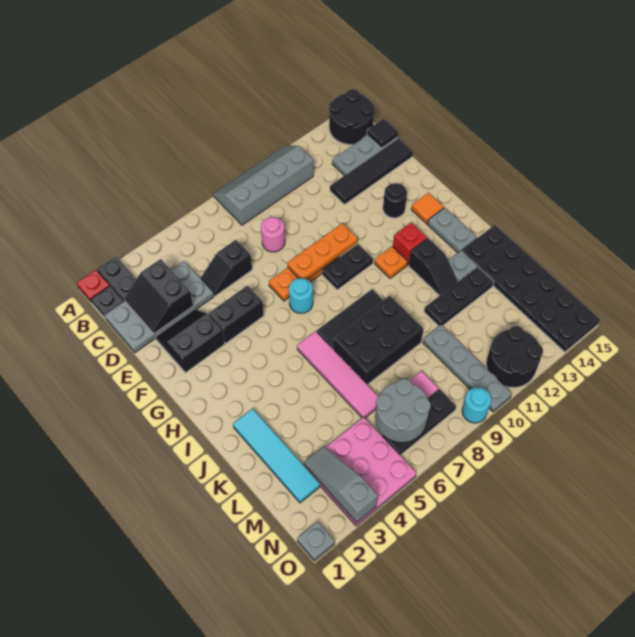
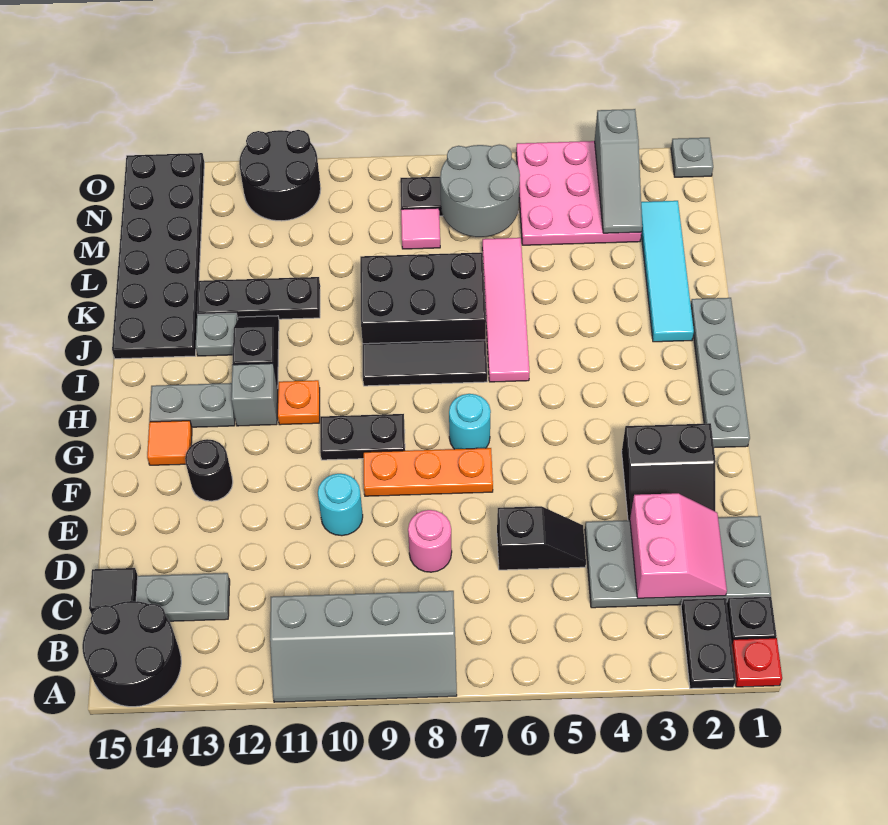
black 2x2 slope [125,259,193,333] -> pink 2x2 slope [630,493,727,598]
black 1x4 tile [330,138,413,204] -> none
black 1x2 brick [209,286,264,343] -> none
orange 1x3 plate [288,223,358,279] -> none
red 1x1 brick [393,223,427,265] -> grey 1x1 brick [231,363,278,426]
grey 1x2 plate [427,208,477,253] -> grey 1x2 plate turned to [149,383,235,427]
grey 1x4 plate [423,325,512,412] -> grey 1x4 plate moved to [691,298,750,448]
cyan 1x1 round brick [462,387,491,423] -> cyan 1x1 round brick moved to [318,474,363,536]

